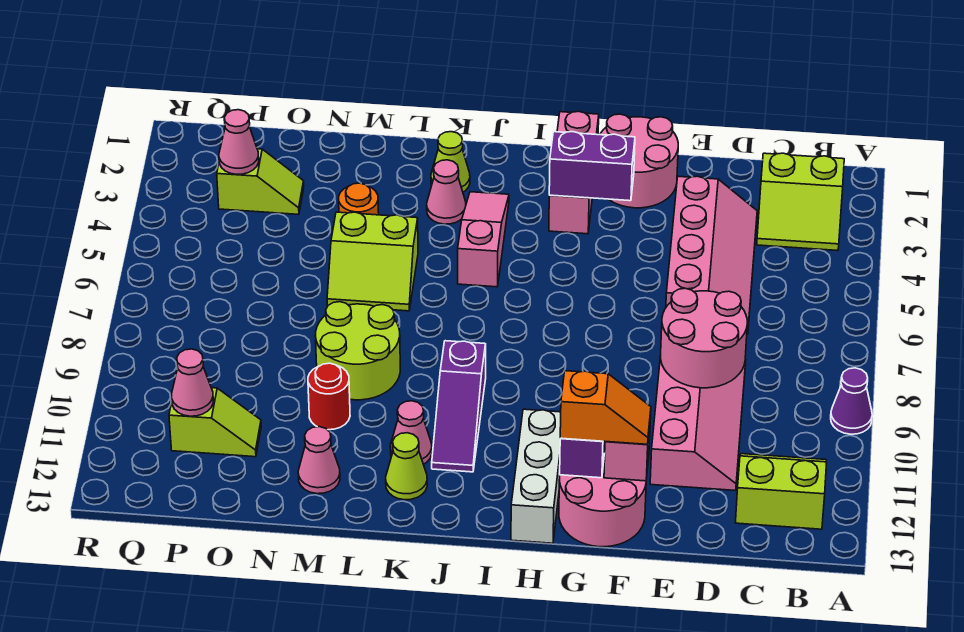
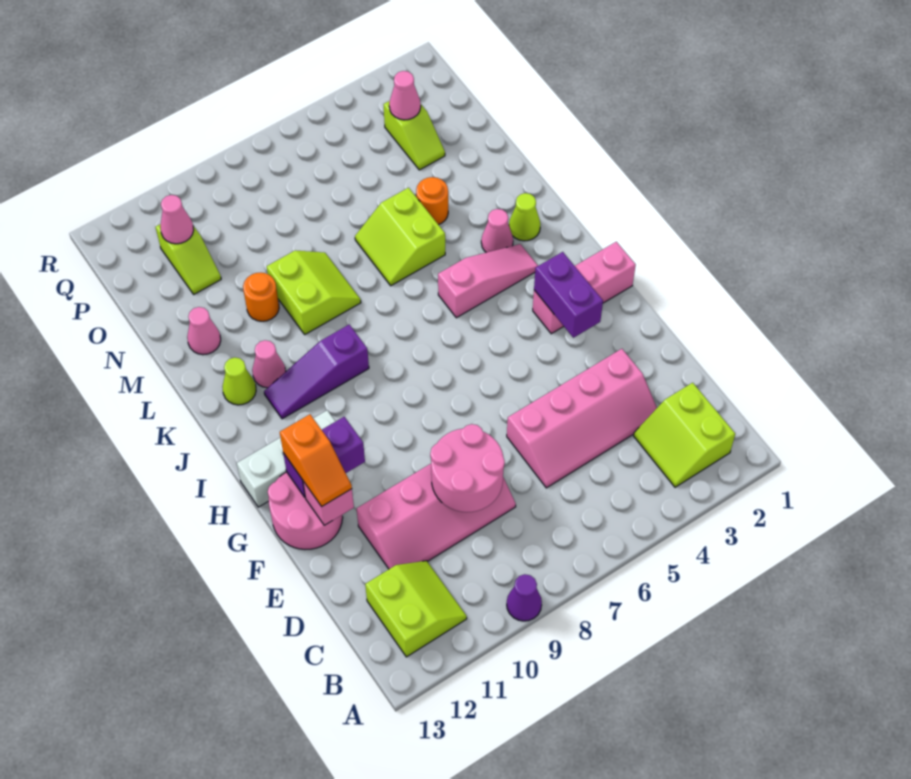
pink 2x2 round brick [600,114,678,208] -> none
lime 2x2 round brick [316,302,400,400] -> lime 2x2 slope [267,250,361,334]
red 1x1 round brick [308,363,350,430] -> orange 1x1 round brick [243,273,279,321]

